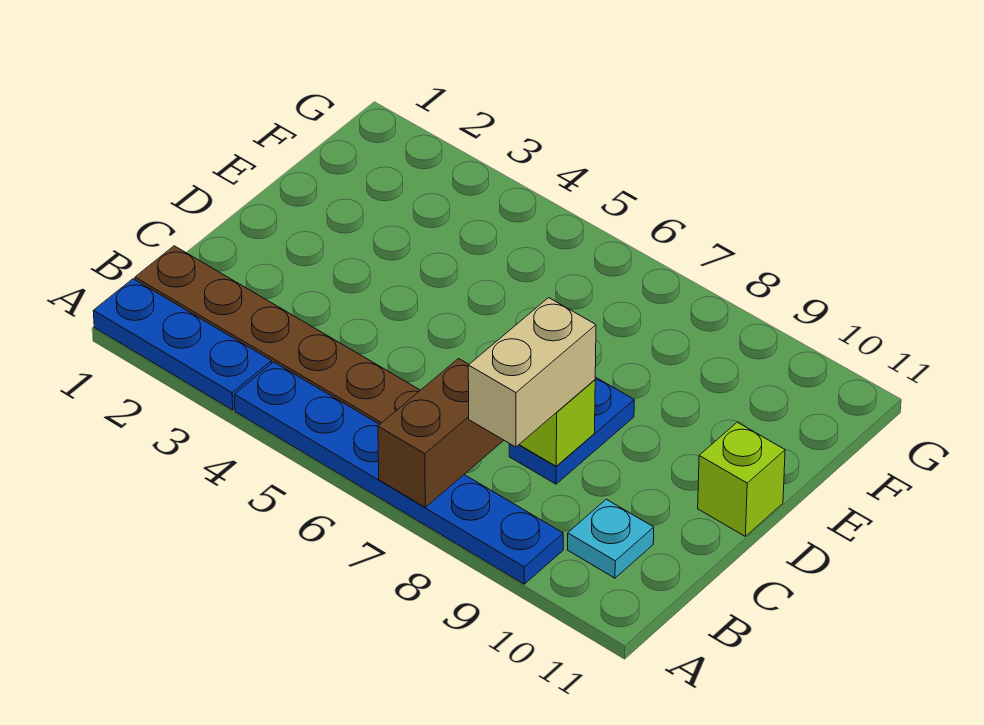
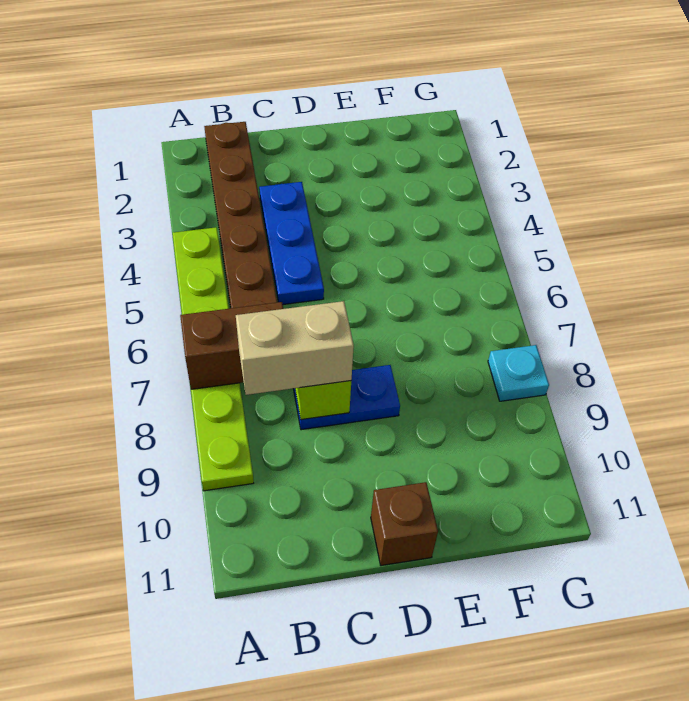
blue 1x3 plate [93,279,272,410] -> blue 1x3 plate moved to [259,182,324,304]
blue 1x6 plate [234,362,563,584] -> lime 1x6 plate [173,227,254,491]
cyan 1x1 plate [568,499,654,578] -> cyan 1x1 plate moved to [488,345,549,401]
lime 1x1 brick [698,422,785,536] -> brown 1x1 brick [371,482,438,566]

